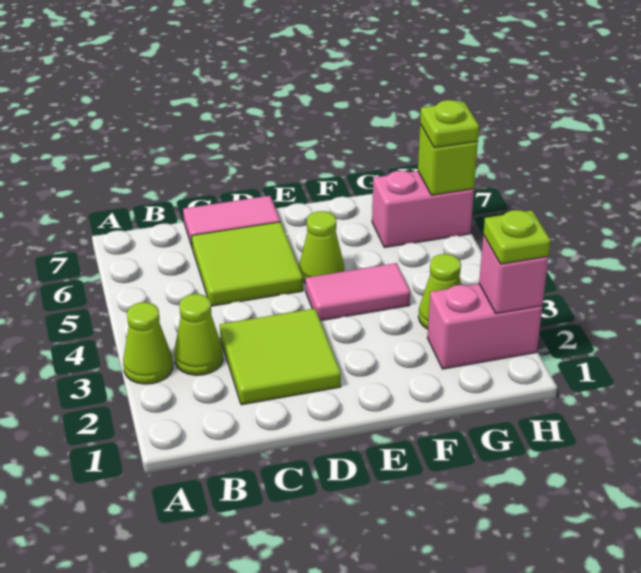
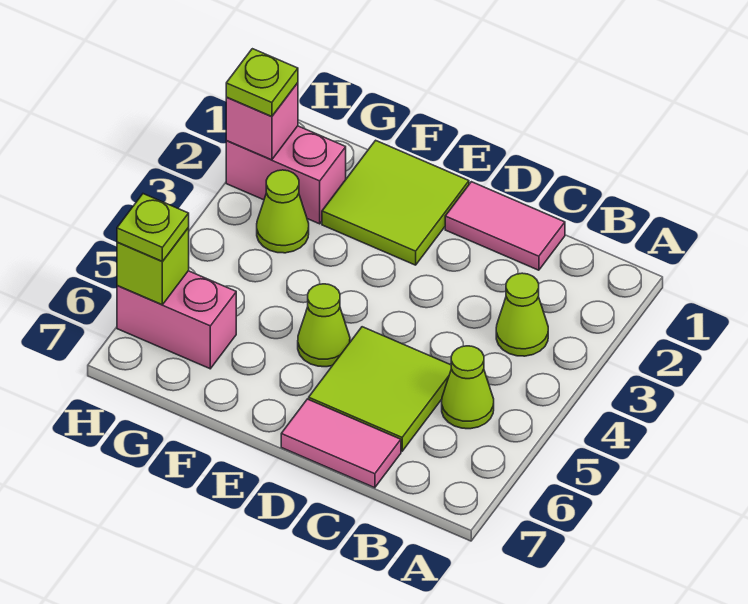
lime 1x1 cone [123,302,173,384] -> lime 1x1 cone moved to [442,346,494,429]
lime 2x2 tile [220,309,341,405] -> lime 2x2 tile moved to [322,140,469,265]
pink 1x2 tile [306,263,410,321] -> pink 1x2 tile moved to [445,182,565,270]

